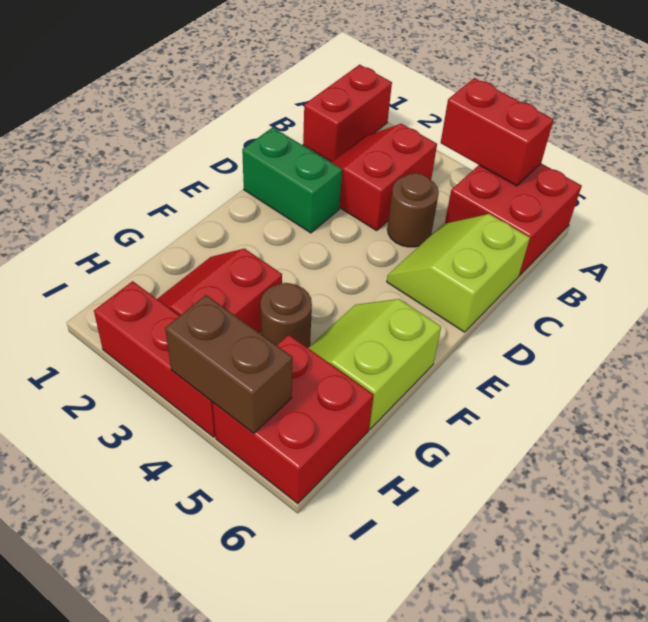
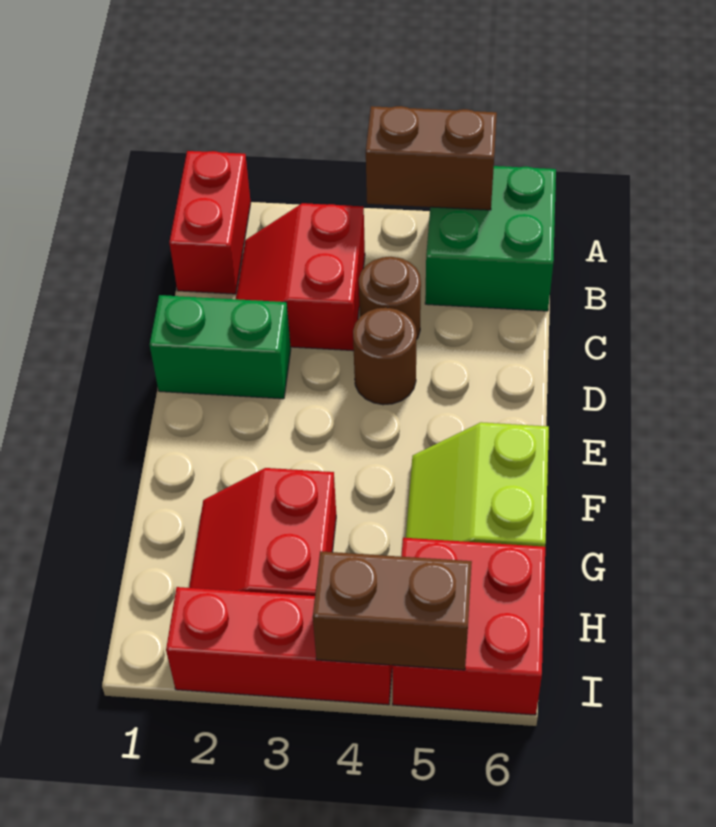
red 1x2 brick [441,78,553,186] -> brown 1x2 brick [366,106,497,210]
red 2x2 brick [445,164,582,275] -> green 2x2 brick [425,166,556,311]
lime 2x2 slope [387,214,530,332] -> none
brown 1x1 round brick [261,283,312,348] -> brown 1x1 round brick moved to [353,308,417,405]

